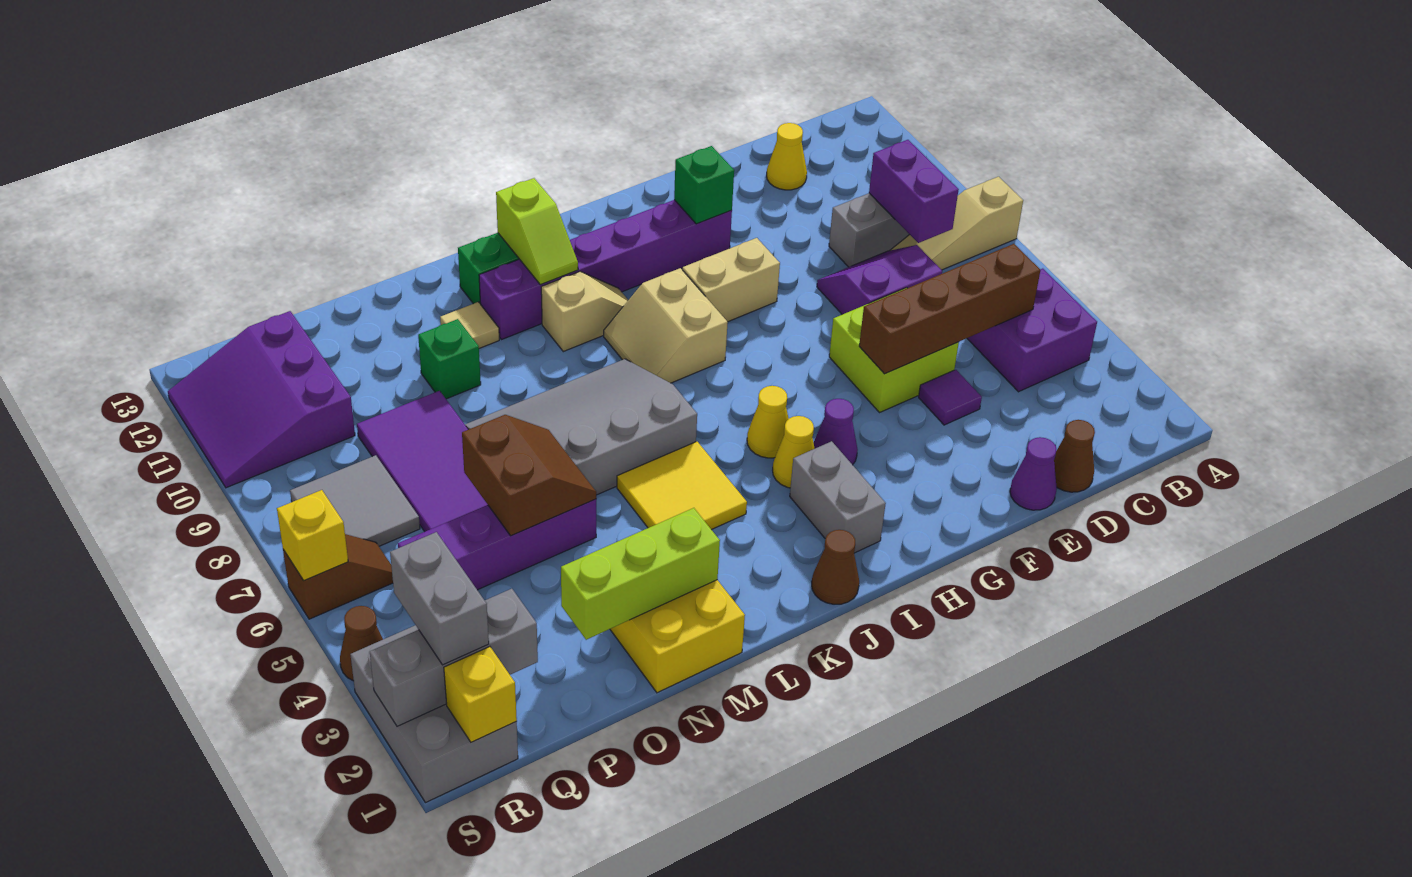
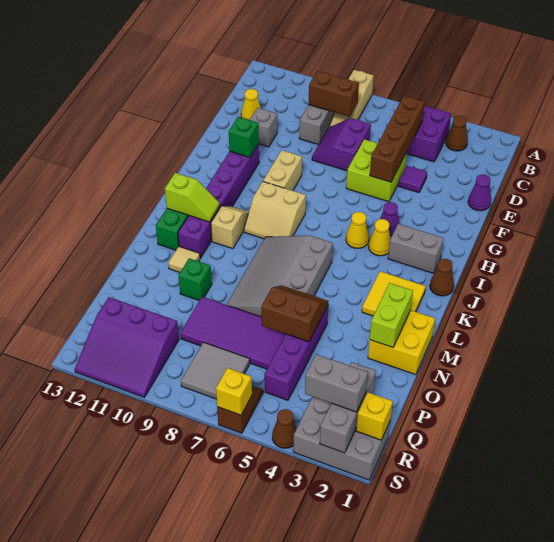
purple 1x2 brick [869,140,959,243] -> brown 1x2 brick [309,71,359,117]
brown 1x1 cone [1054,420,1095,492] -> brown 1x1 cone moved to [446,116,468,151]
none -> grey 1x1 brick [250,108,277,147]
yellow 2x2 tile [617,442,747,530] -> yellow 2x2 tile moved to [362,271,426,316]
lime 1x3 brick [561,508,720,640] -> lime 1x2 brick [370,283,413,347]

